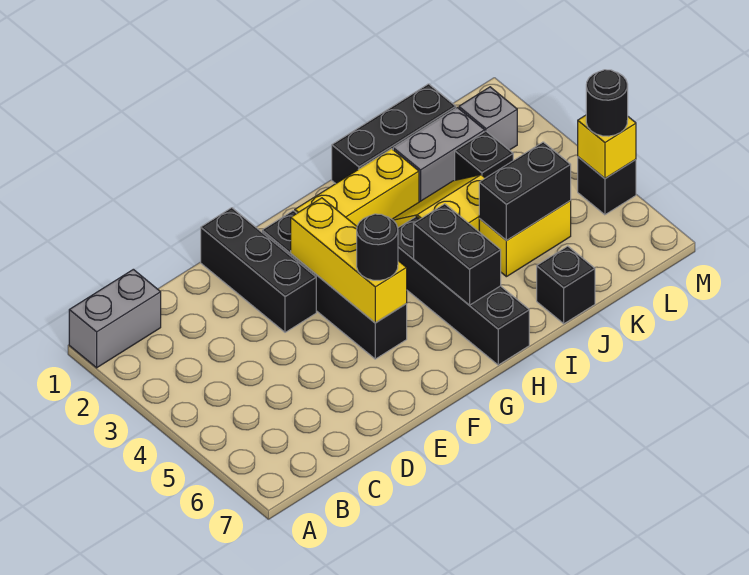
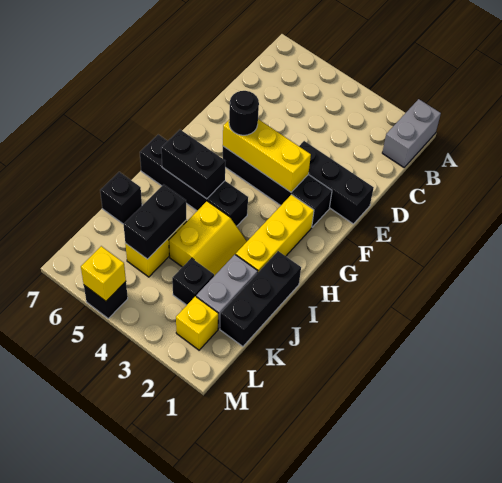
grey 1x1 brick [459,87,517,150] -> yellow 1x1 brick [176,296,218,350]
black 1x1 round brick [586,70,628,136] -> none

